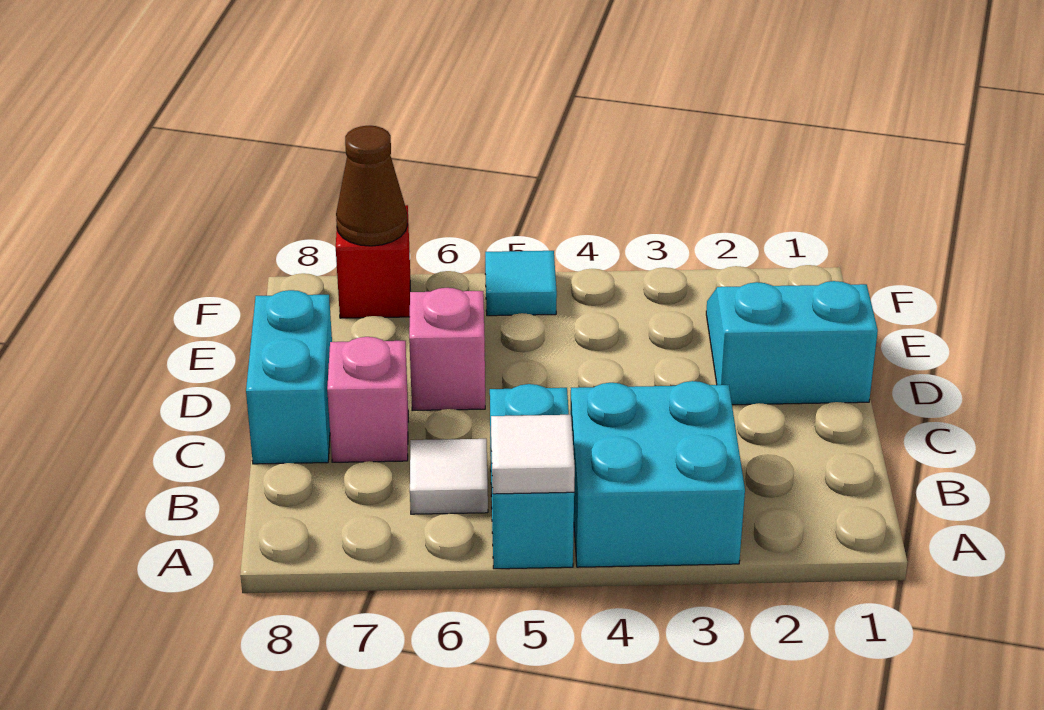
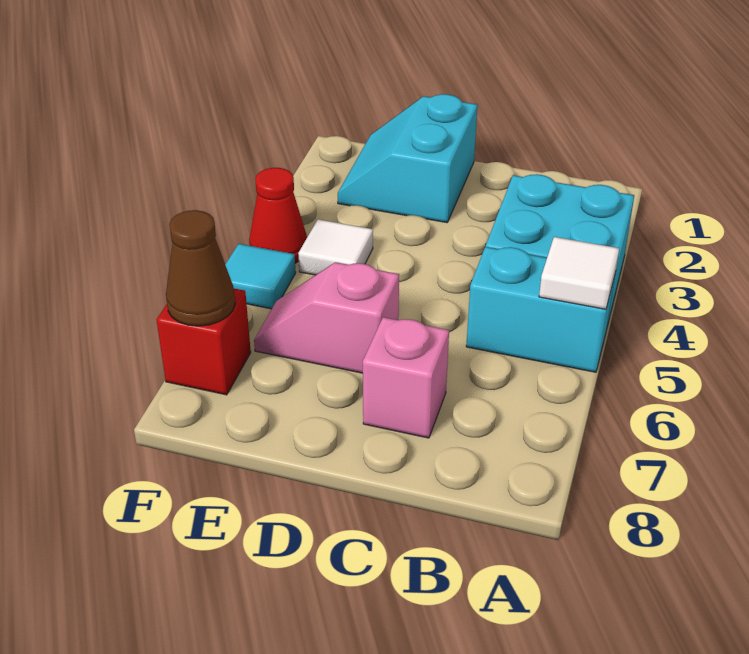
white 1x1 tile [410,439,488,514] -> white 1x1 tile moved to [298,219,373,275]
cyan 1x2 brick [246,290,332,464] -> none
none -> red 1x1 cone [249,168,307,263]

